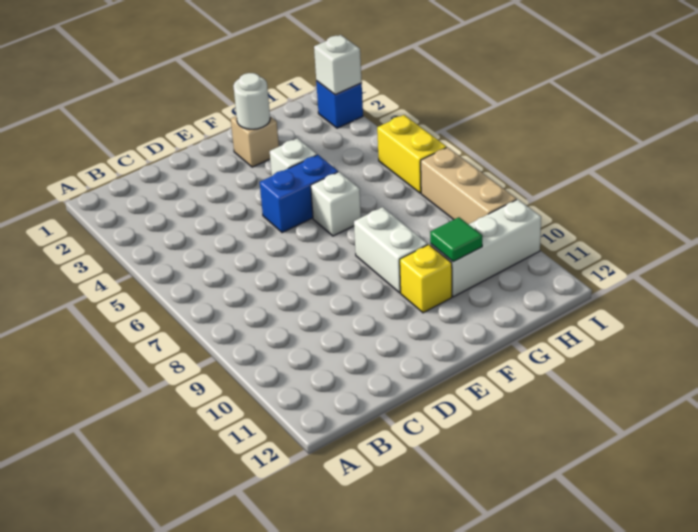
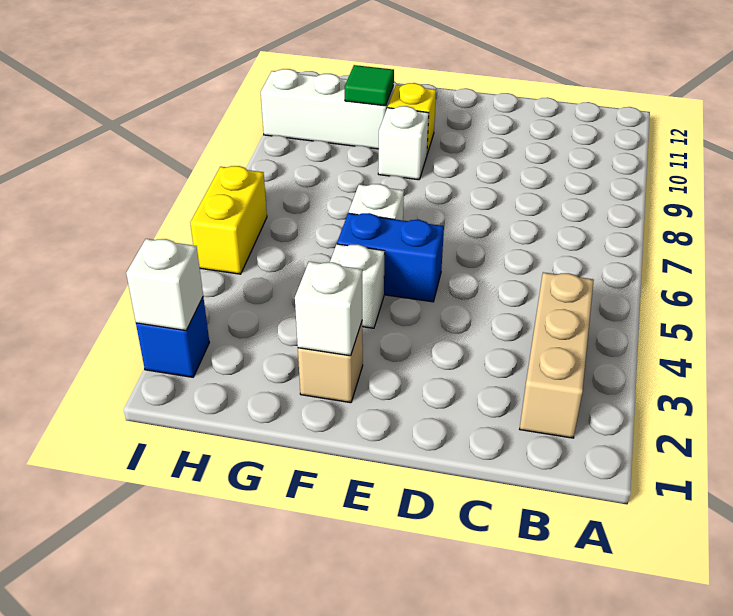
white 1x1 round brick [233,73,270,129] -> white 1x1 brick [295,262,362,356]
white 1x2 brick [354,207,428,293] -> white 1x1 brick [378,106,429,180]
tan 1x3 brick [421,147,517,224] -> tan 1x3 brick moved to [520,272,594,438]

